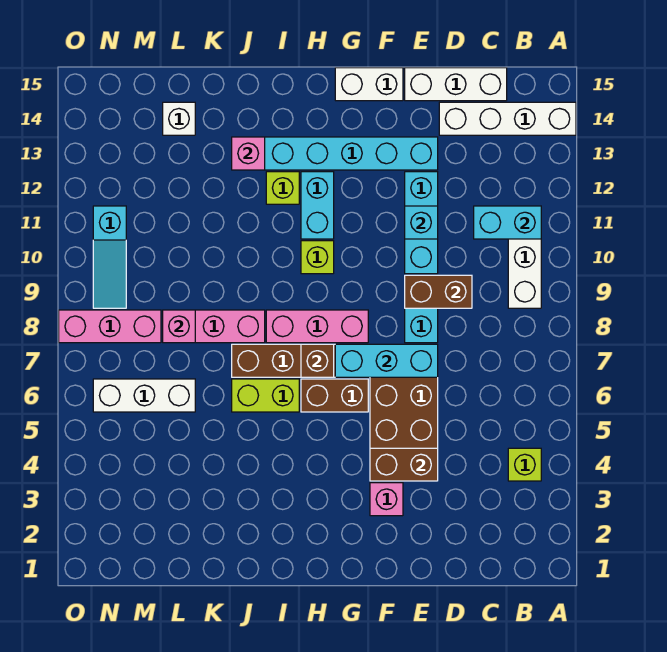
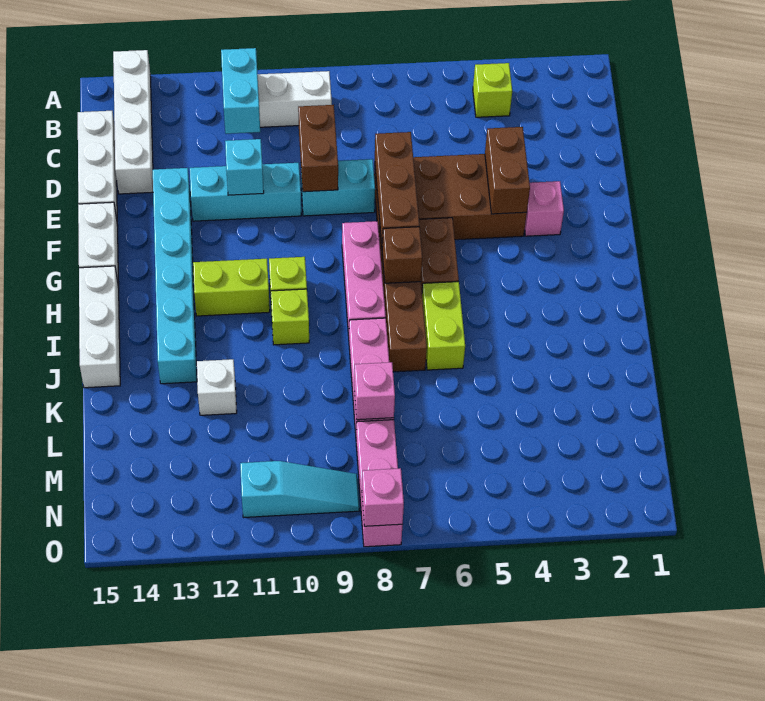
cyan 1x3 brick [335,344,438,377] -> brown 1x3 brick [375,132,419,246]
cyan 1x2 brick [301,172,334,239] -> lime 1x2 brick [193,259,270,316]
lime 1x1 brick [266,172,299,204] -> lime 1x1 brick moved to [271,289,309,345]
pink 1x1 brick [232,137,265,170] -> pink 1x1 brick moved to [362,468,404,526]
white 1x3 brick [93,379,195,412] -> white 1x3 brick moved to [79,266,120,388]
white 1x1 brick [163,102,195,135] -> white 1x1 brick moved to [197,359,237,415]

